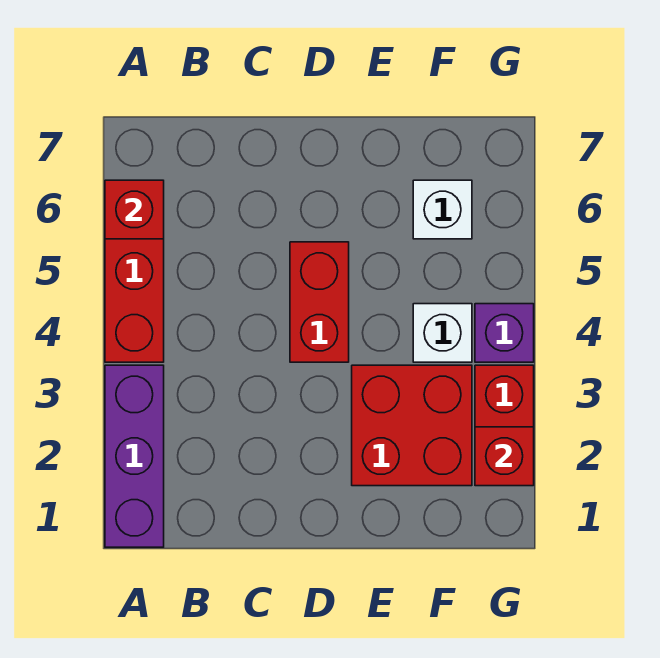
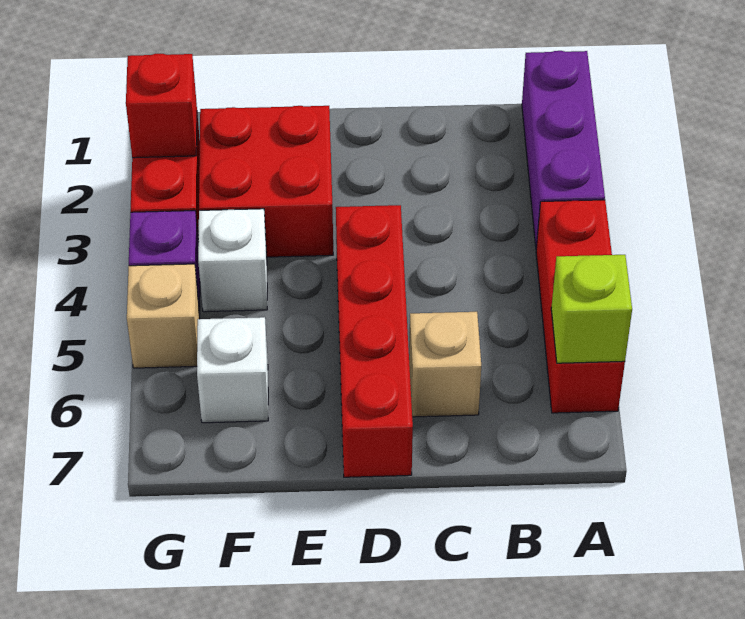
red 1x1 brick [105,180,164,239] -> lime 1x1 brick [551,255,632,363]
none -> tan 1x1 brick [409,312,481,417]
red 1x2 brick [290,242,349,362] -> red 1x4 brick [336,205,413,477]
none -> tan 1x1 brick [127,264,200,368]

